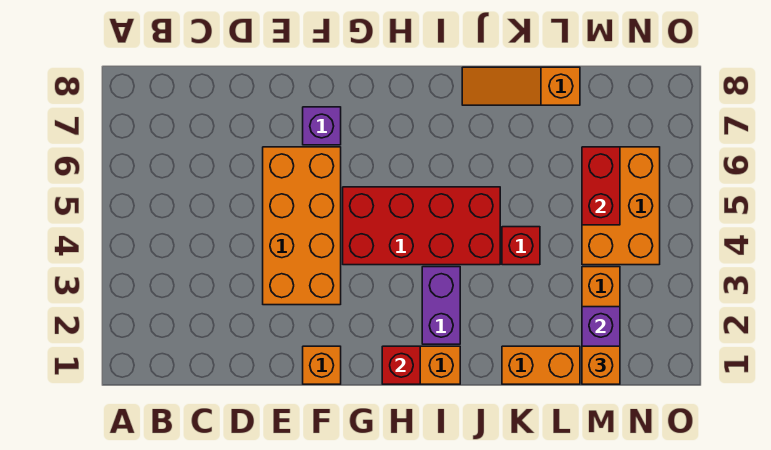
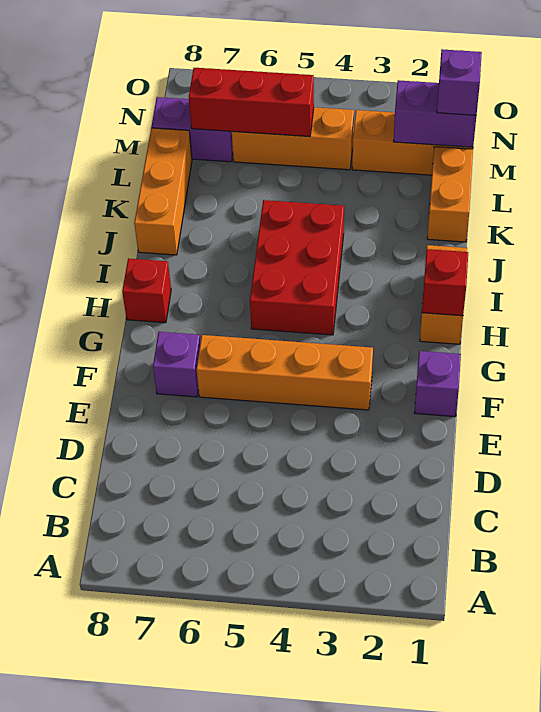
orange 2x4 brick [263,147,341,305] -> orange 1x4 brick [197,335,373,410]
orange 1x1 brick [303,346,341,384] -> purple 1x1 brick [414,351,461,417]
red 2x4 brick [343,187,500,265] -> red 2x3 brick [250,200,344,335]
purple 1x2 brick [422,267,460,344] -> purple 1x2 brick moved to [151,97,233,162]
orange 1x3 slope [462,67,580,105] -> orange 1x3 brick [134,128,192,255]
red 1x1 brick [502,227,540,265] -> red 1x1 brick moved to [122,258,171,323]
orange 1x1 brick [582,346,620,384] -> purple 1x1 brick [437,49,482,115]
orange 2x3 brick [582,147,660,265] -> orange 1x3 brick [232,107,354,170]
red 1x2 brick [582,147,620,225] -> red 1x3 brick [189,68,314,137]

